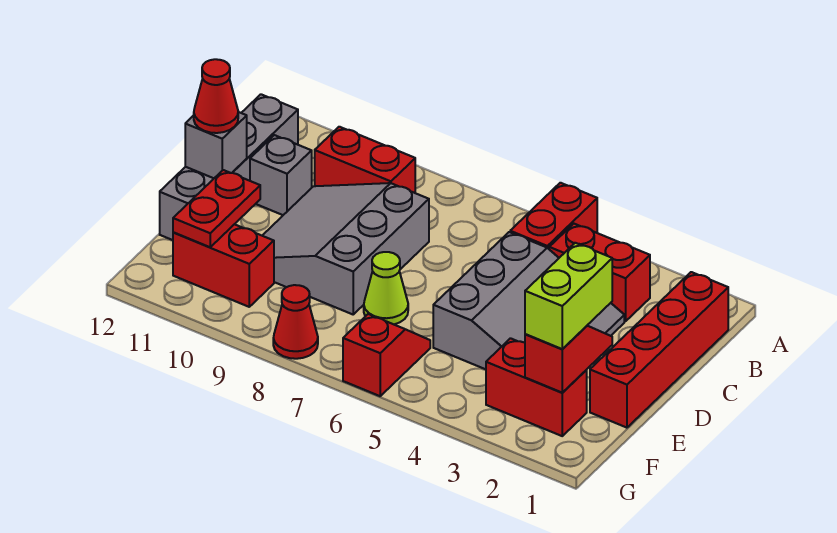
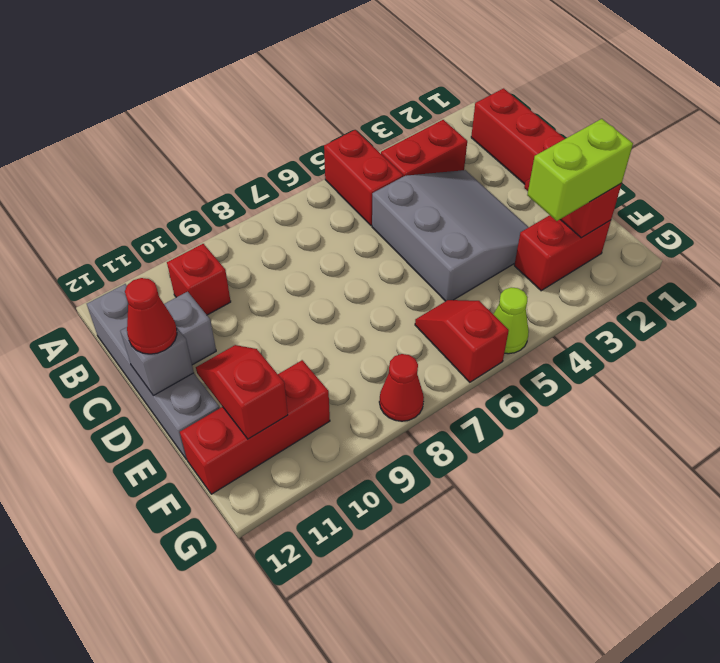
red 1x2 brick [315,127,415,193] -> red 1x1 brick [167,244,231,315]
grey 3x3 slope [262,183,429,314] -> none
lime 1x2 brick [525,243,612,349] -> lime 1x2 brick turned to [527,119,633,221]
lime 1x1 cone [364,252,408,325] -> lime 1x1 cone moved to [493,287,529,354]
red 1x2 plate [173,170,260,247] -> red 1x2 slope [196,345,288,439]
red 1x2 brick [173,224,274,307] -> red 1x3 brick [180,360,330,494]

